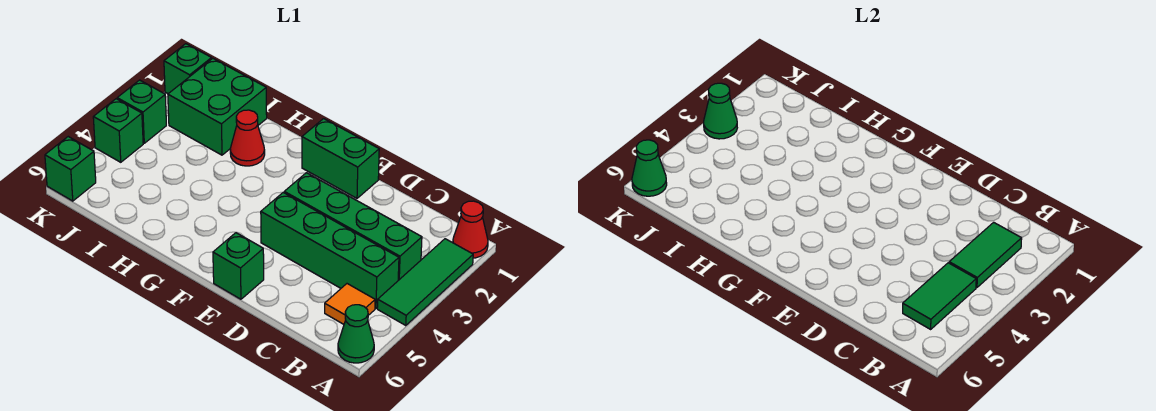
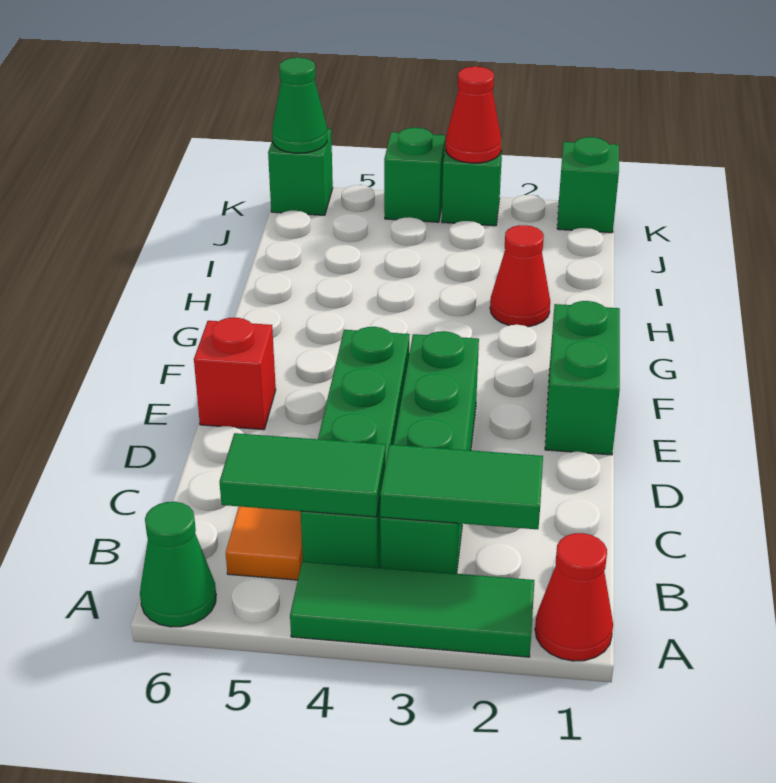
green 1x1 brick [213,233,264,299] -> red 1x1 brick [194,318,276,430]
green 2x2 brick [168,58,267,155] -> none
green 1x1 cone [704,83,737,139] -> red 1x1 cone [446,67,502,163]

